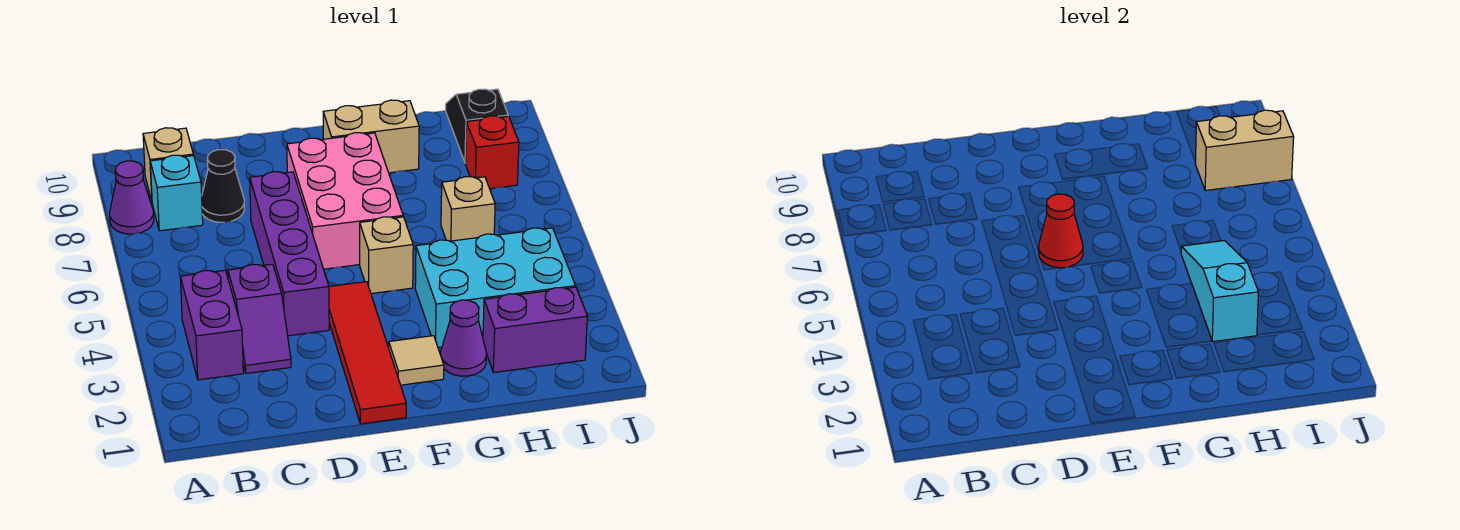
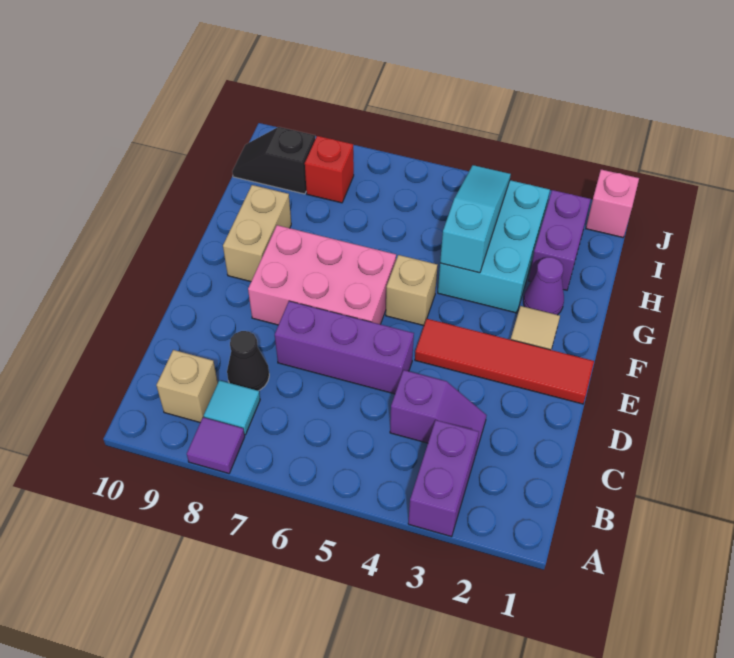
purple 1x1 cone [110,161,154,234] -> purple 1x1 tile [187,417,245,473]
purple 1x2 brick [180,270,243,380] -> purple 1x2 brick turned to [408,420,479,537]
cyan 1x1 brick [150,155,203,231] -> cyan 1x1 tile [204,380,260,435]
purple 1x4 brick [250,172,329,336] -> purple 1x3 brick [275,301,414,394]
red 1x1 cone [1039,194,1083,268] -> none
cyan 1x3 slope [1181,241,1258,342] -> cyan 1x3 slope turned to [440,165,511,273]
tan 1x1 brick [441,177,495,241] -> none
tan 1x2 brick [1195,110,1294,191] -> none
none -> pink 1x1 brick [586,170,639,237]

